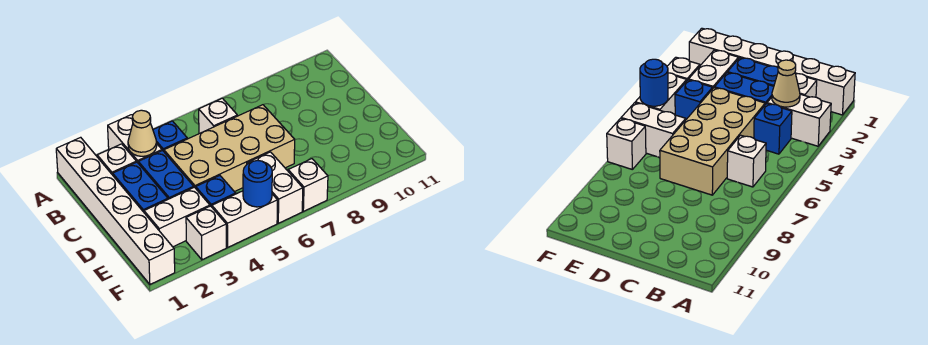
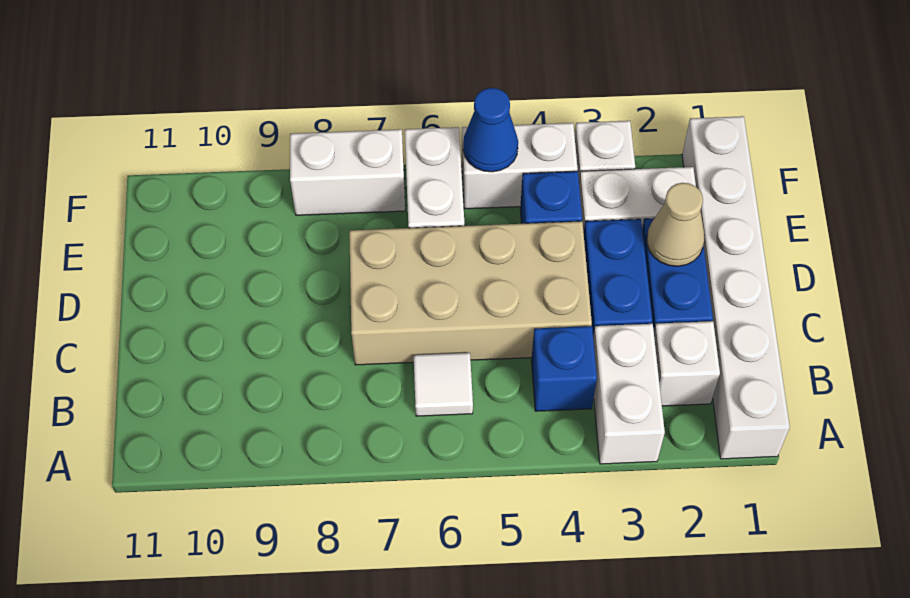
tan 1x1 cone [128,110,157,156] -> tan 1x1 cone moved to [647,183,705,266]
white 1x1 brick [199,98,237,134] -> white 1x1 tile [414,353,473,416]
blue 1x1 round brick [243,160,272,207] -> blue 1x1 cone [463,88,518,172]
white 1x1 brick [288,159,328,211] -> white 1x2 brick [290,129,405,215]

